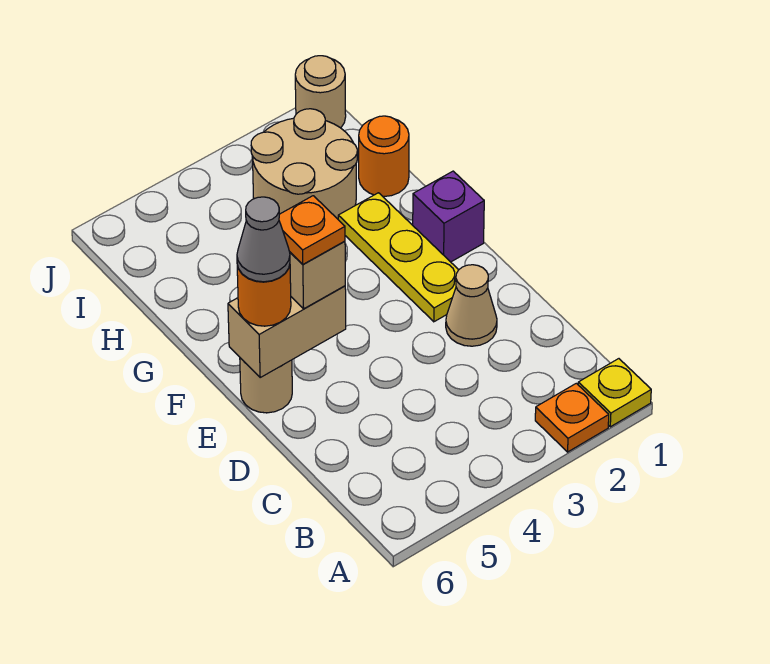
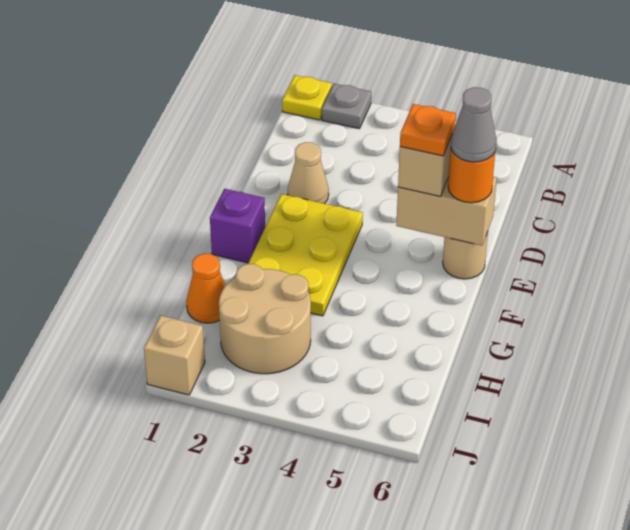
orange 1x1 plate [535,383,609,452] -> grey 1x1 plate [322,84,371,129]
yellow 1x3 plate [338,193,458,322] -> yellow 2x3 plate [248,194,363,316]
orange 1x1 round brick [359,116,409,196] -> orange 1x1 cone [186,253,225,323]
tan 1x1 round brick [295,56,346,128] -> tan 1x1 brick [144,315,205,395]

